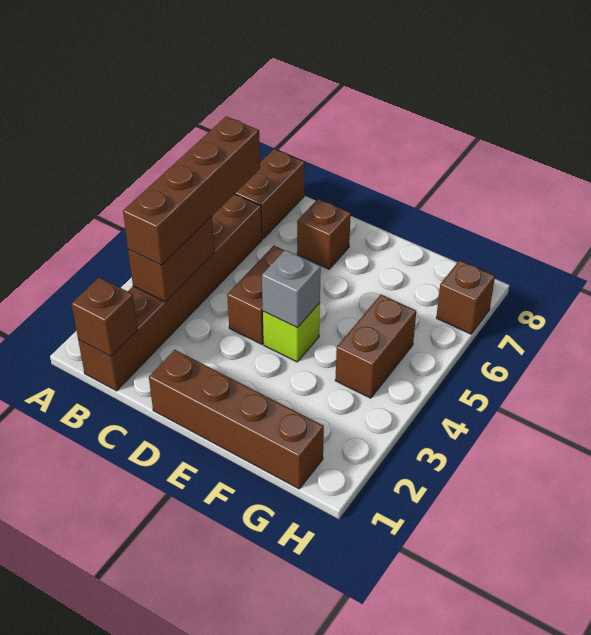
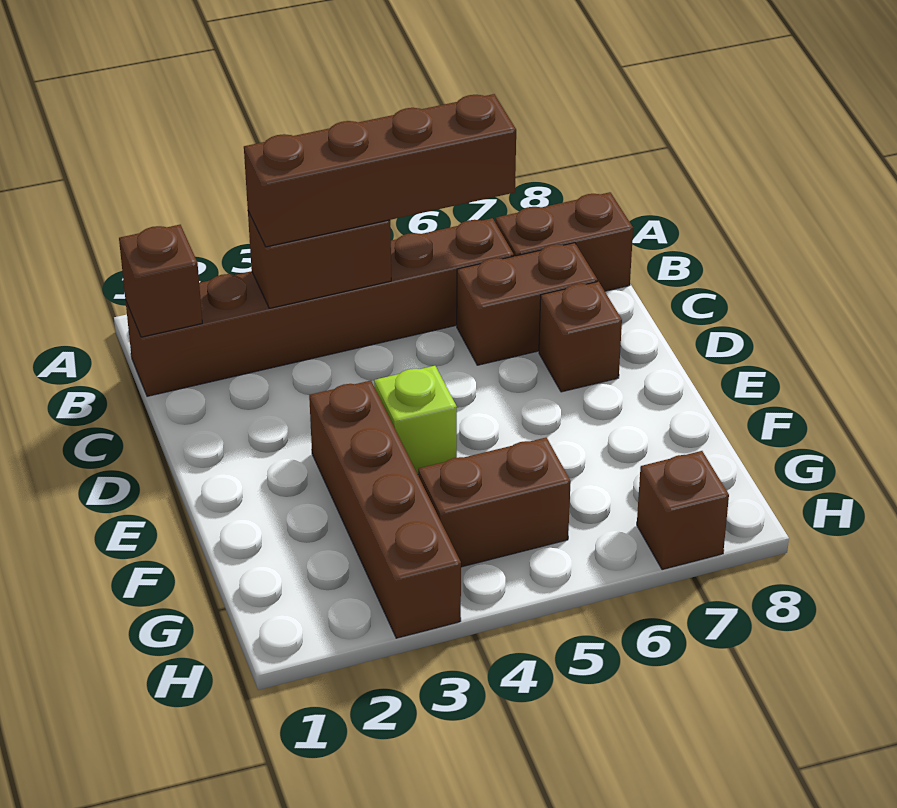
brown 1x4 brick [149,350,324,489] -> brown 1x4 brick moved to [309,380,461,638]
brown 1x2 brick [227,246,285,344] -> brown 1x2 brick moved to [457,243,597,365]
grey 1x1 brick [262,250,321,328] -> none

